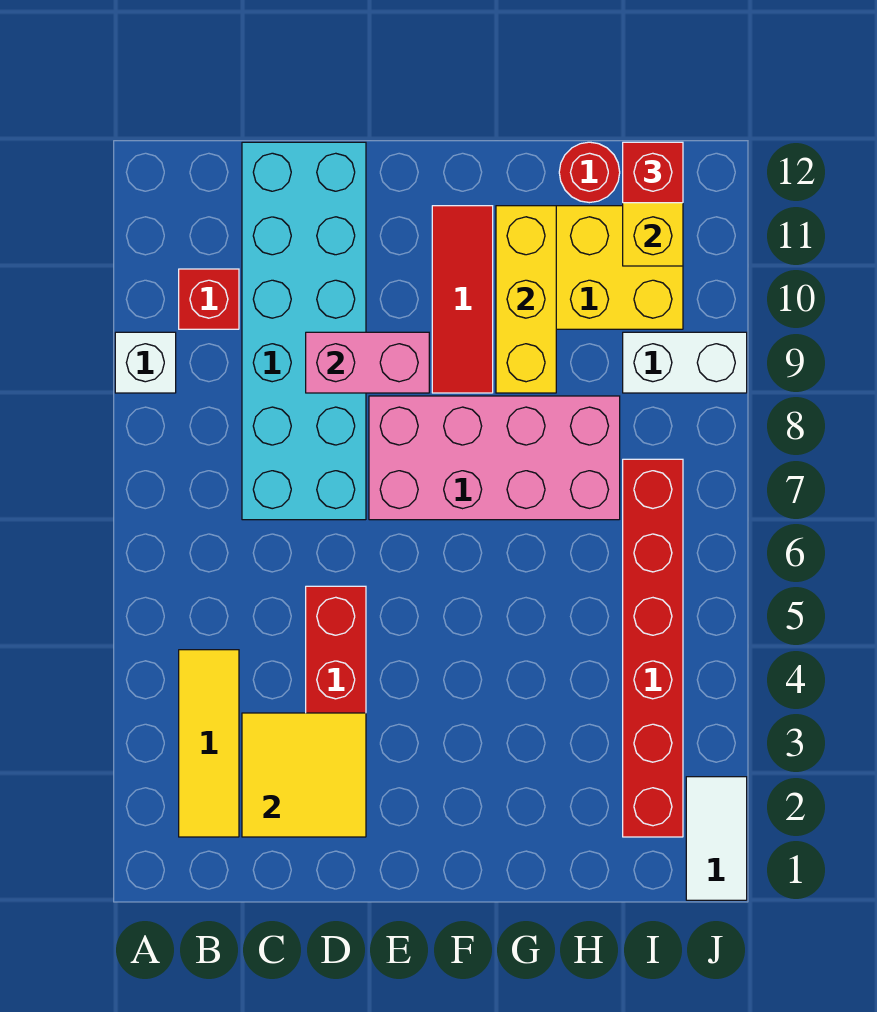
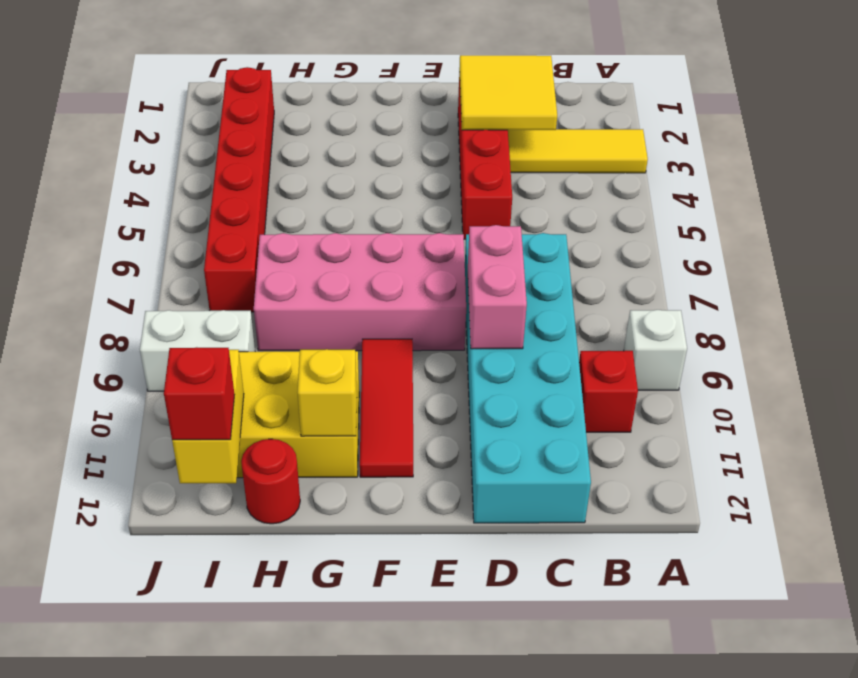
yellow 1x3 tile [179,650,239,837] -> yellow 1x3 tile turned to [508,129,648,173]
pink 1x2 brick [306,332,429,393] -> pink 1x2 brick turned to [468,225,527,349]
yellow 1x3 brick [496,206,556,393] -> yellow 1x1 brick [298,349,357,436]
white 1x2 tile [686,777,747,900] -> none

